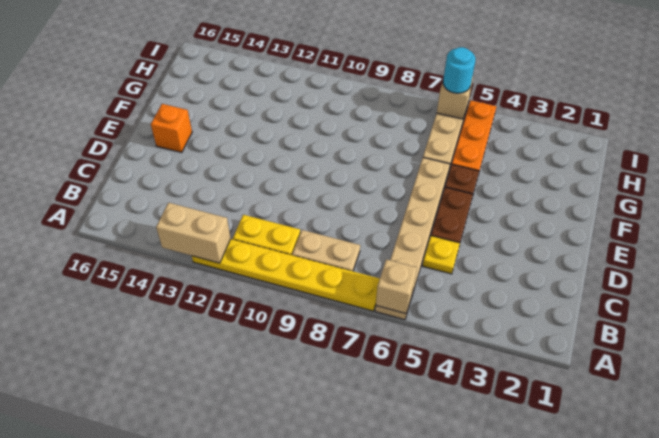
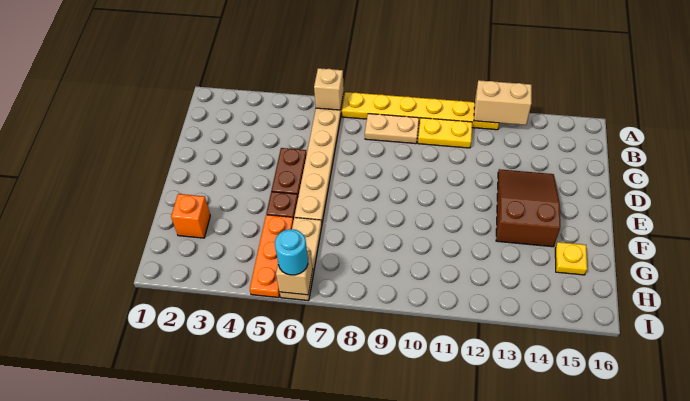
yellow 1x1 plate [423,236,460,274] -> yellow 1x1 plate moved to [555,242,587,275]
none -> brown 2x3 slope [496,169,560,247]
orange 1x1 brick [151,104,192,152] -> orange 1x1 brick moved to [171,194,210,238]

